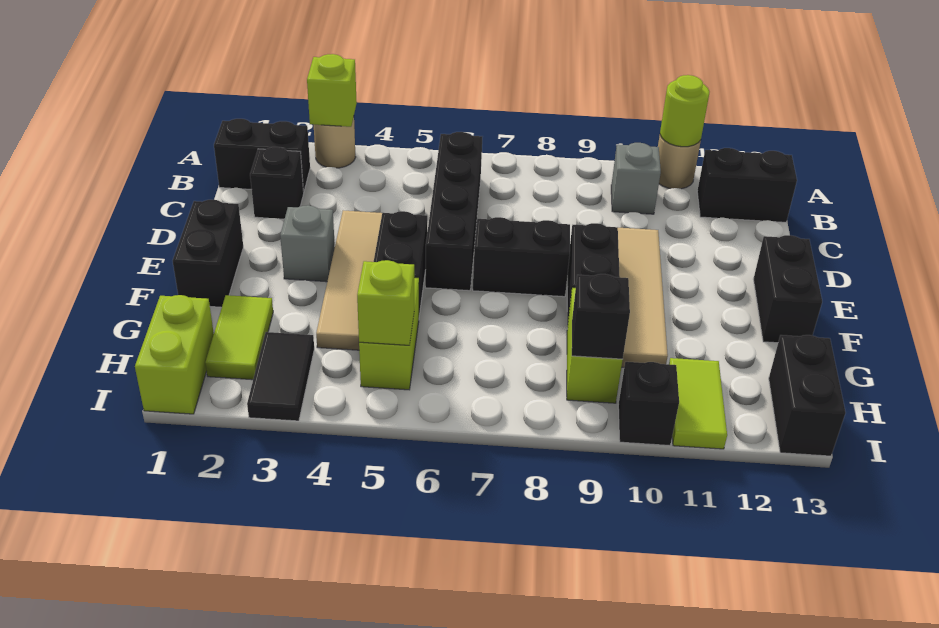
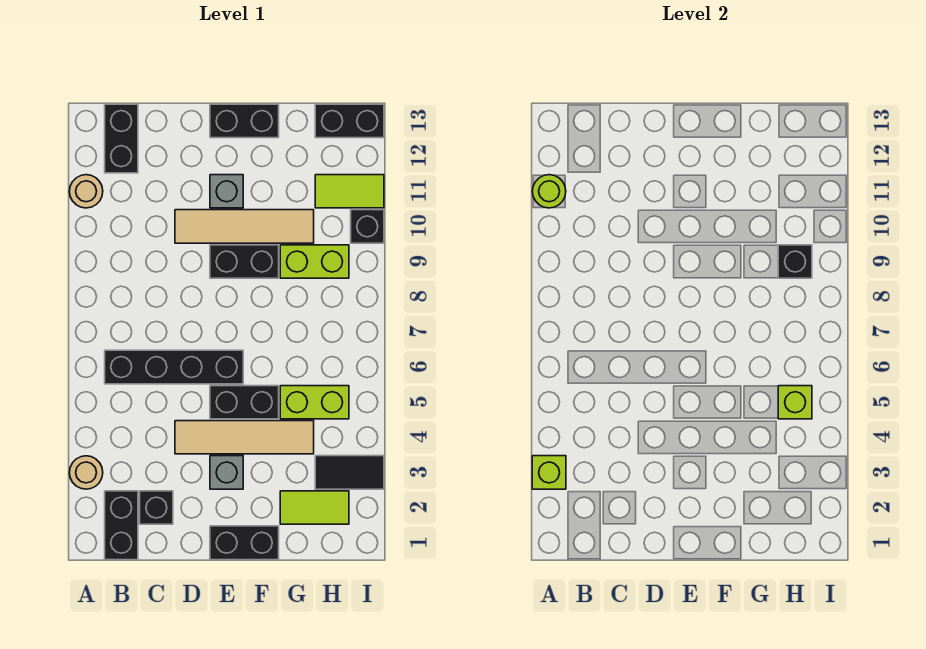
grey 1x1 brick [611,143,661,214] -> grey 1x1 brick moved to [210,175,243,208]
black 1x2 brick [473,217,570,297] -> none
lime 1x2 brick [135,295,214,414] -> none

